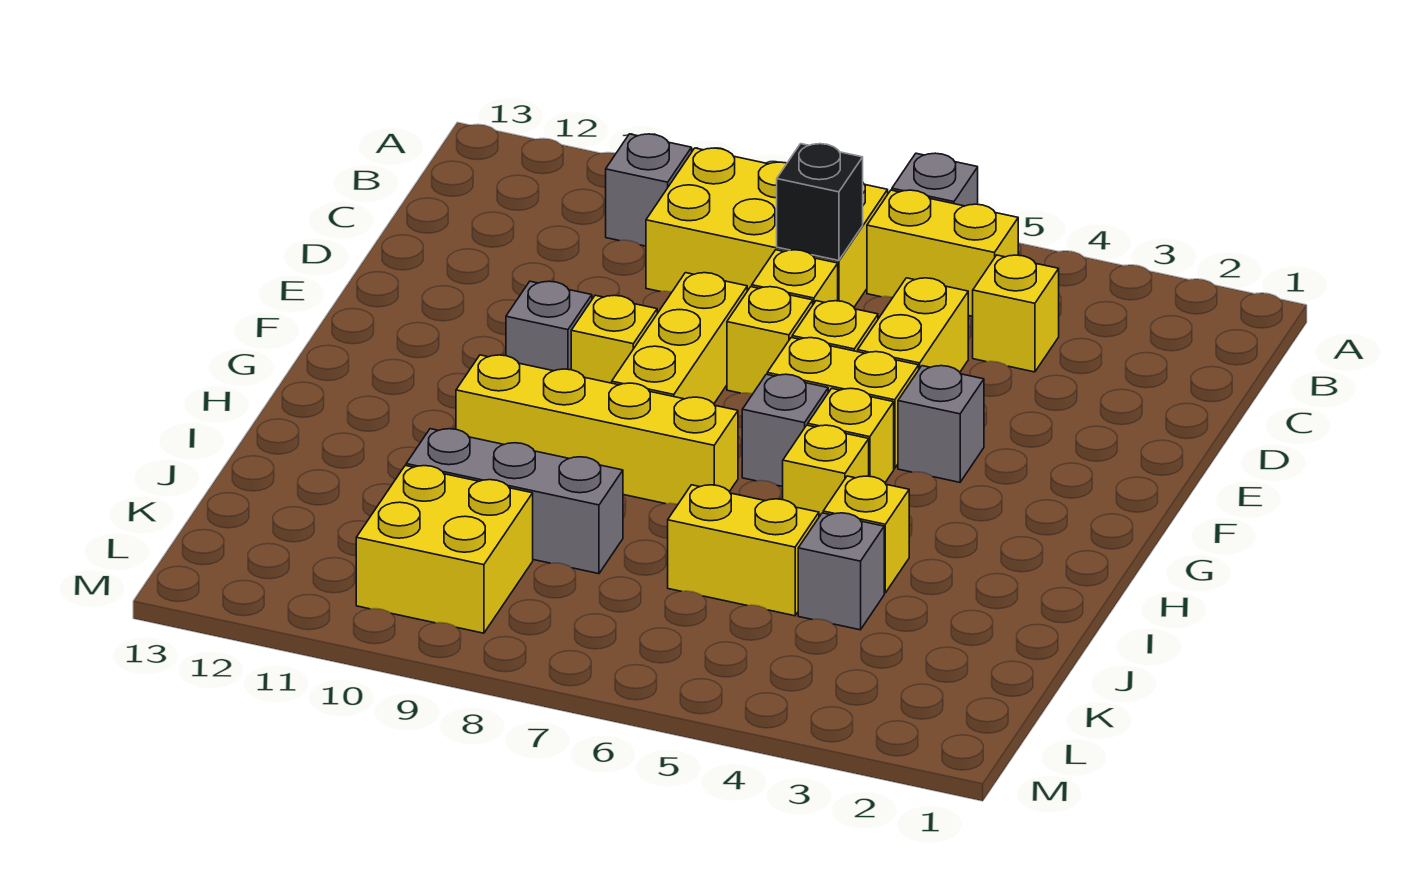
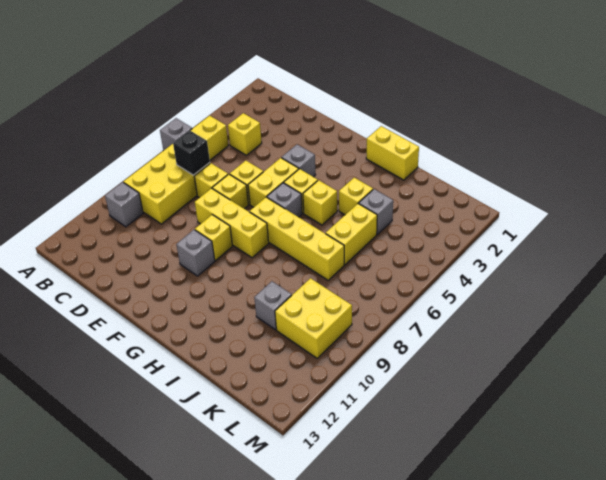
yellow 1x2 brick [858,278,968,372] -> yellow 1x2 brick moved to [366,126,419,180]
yellow 1x4 brick [456,355,738,504] -> yellow 1x4 brick turned to [250,197,344,280]
grey 1x3 brick [406,429,623,574] -> grey 1x1 brick [254,281,292,330]

